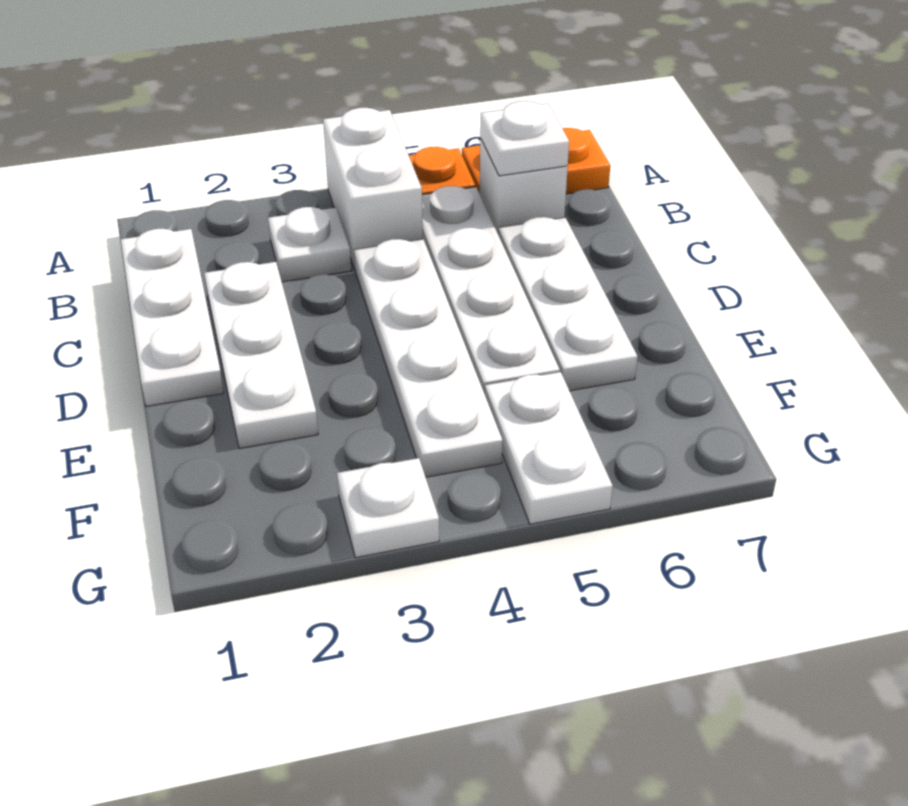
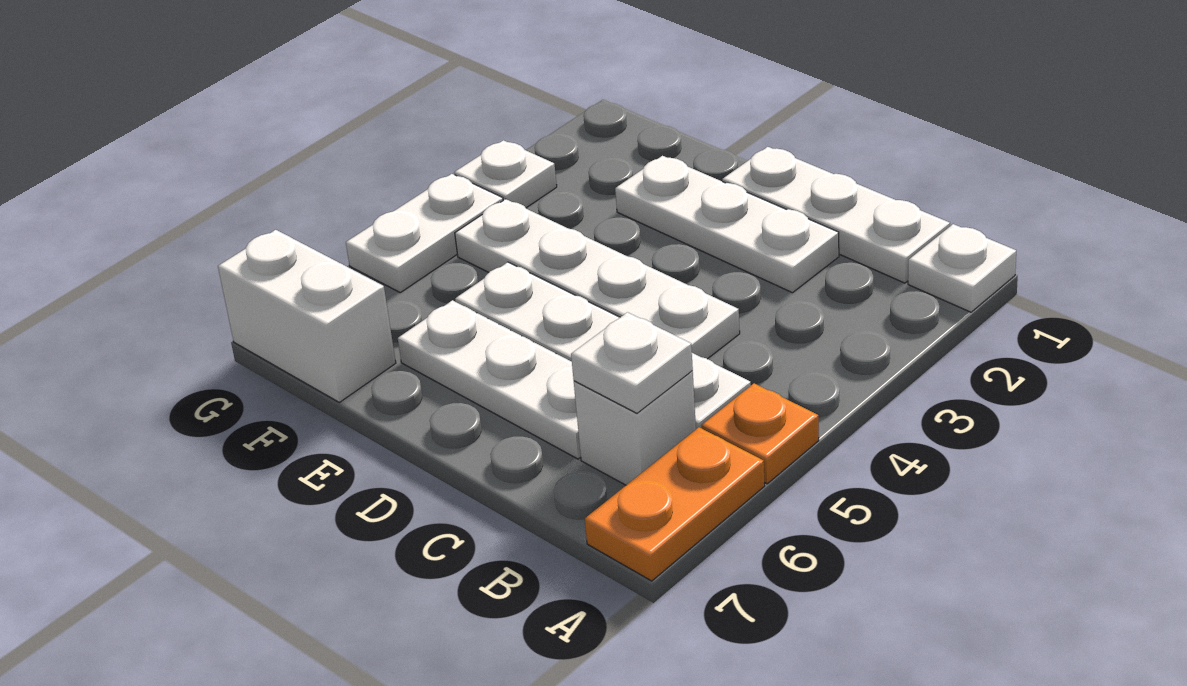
white 1x2 brick [323,108,423,270] -> white 1x2 brick moved to [218,230,396,402]
white 1x1 plate [268,207,351,282] -> white 1x1 plate moved to [908,224,1016,312]
white 1x2 plate [485,372,613,524] -> white 1x2 plate turned to [346,174,503,292]

